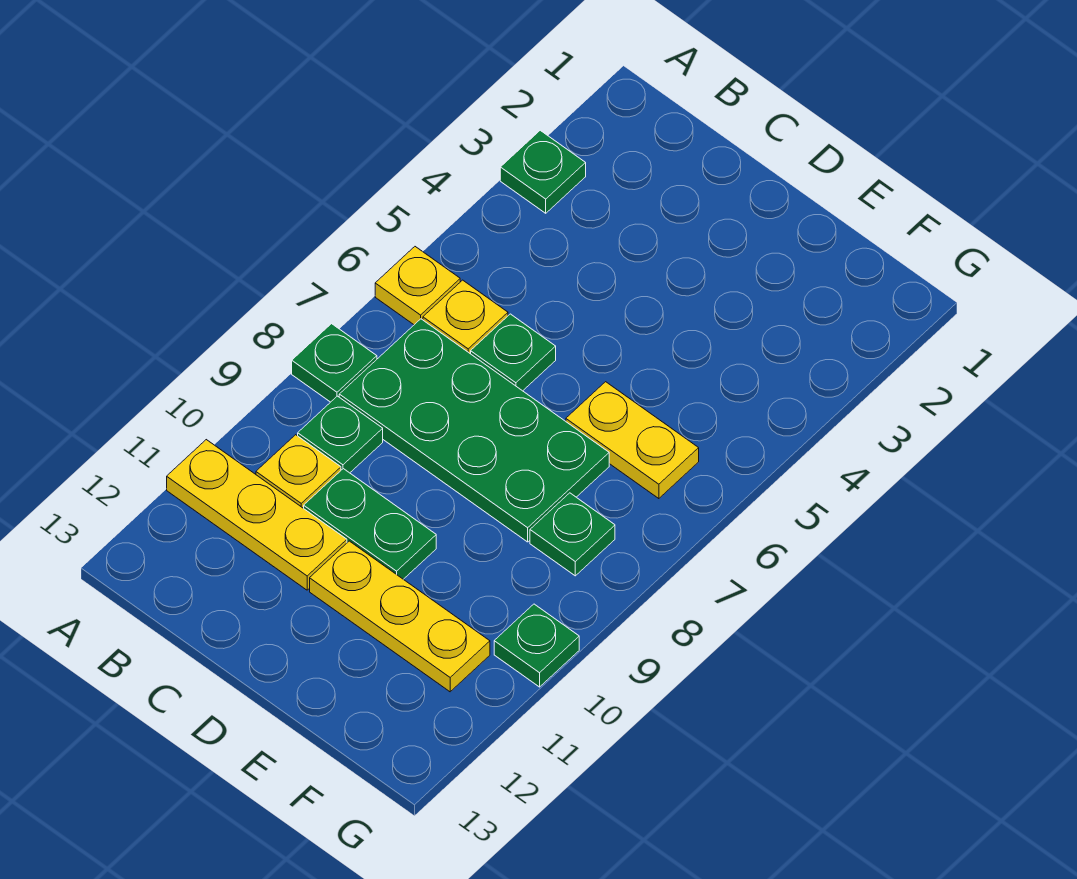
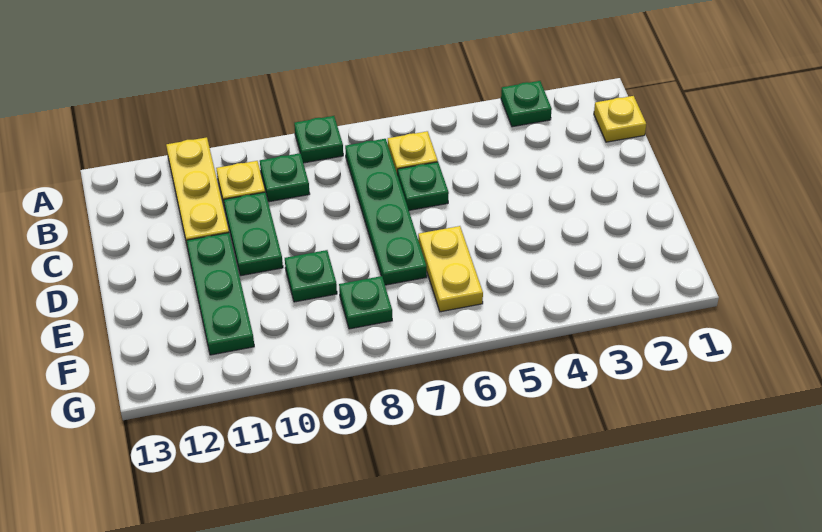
yellow 1x1 plate [375,247,460,325] -> yellow 1x1 plate moved to [594,96,646,142]
green 2x4 plate [339,319,609,542] -> green 1x4 plate [345,139,427,285]
yellow 1x3 plate [310,541,490,692] -> green 1x3 plate [187,233,254,355]
green 1x1 plate [494,604,579,687] -> green 1x1 plate moved to [285,250,337,302]

